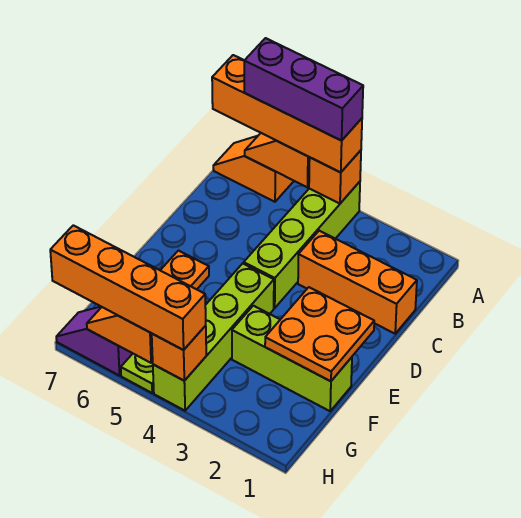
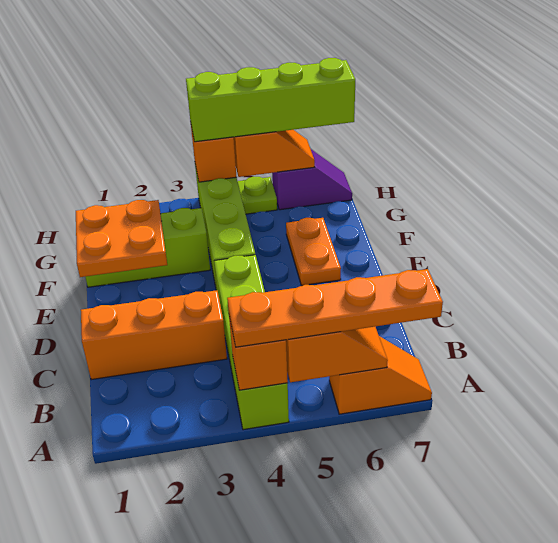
orange 1x4 brick [212,55,362,172] -> orange 1x4 plate [227,269,443,347]
purple 1x3 brick [244,38,363,141] -> none
orange 1x4 brick [50,225,206,350] -> lime 1x4 brick [186,58,355,142]

